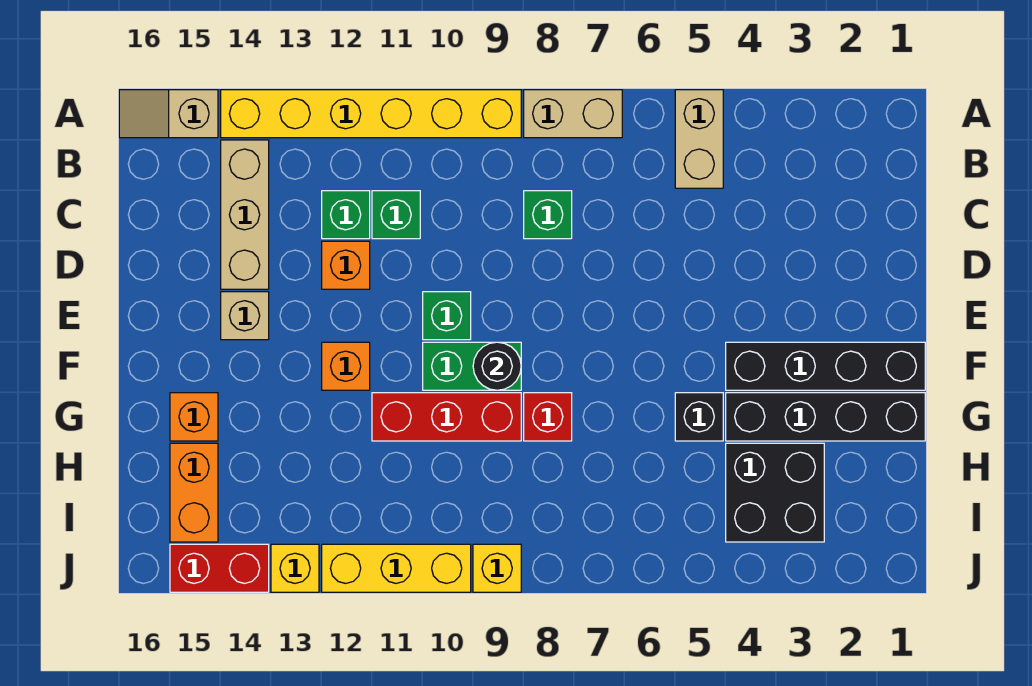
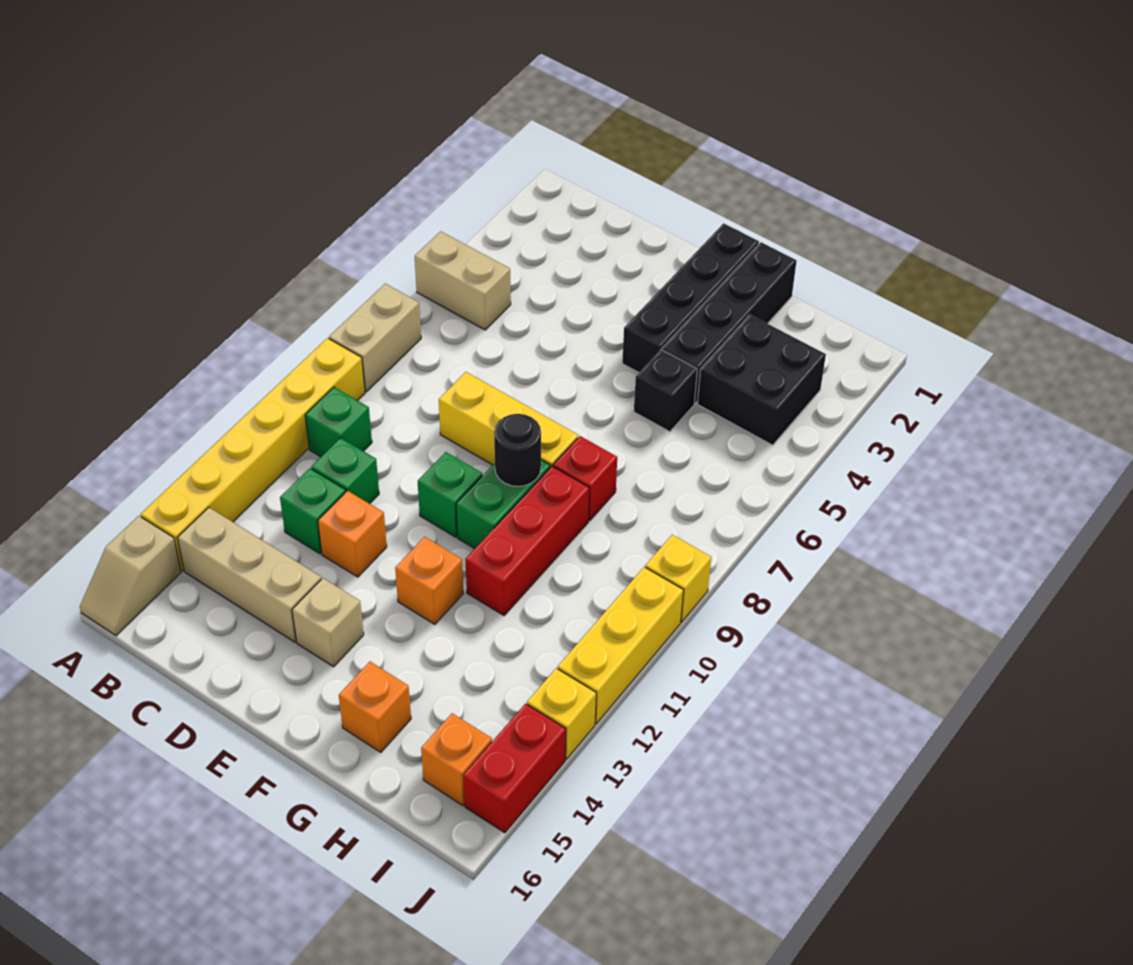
green 1x1 brick [524,191,572,239] -> green 1x1 brick moved to [305,387,372,457]
none -> yellow 1x3 brick [439,372,578,468]
orange 1x2 brick [170,443,218,542] -> orange 1x1 brick [421,713,492,806]

